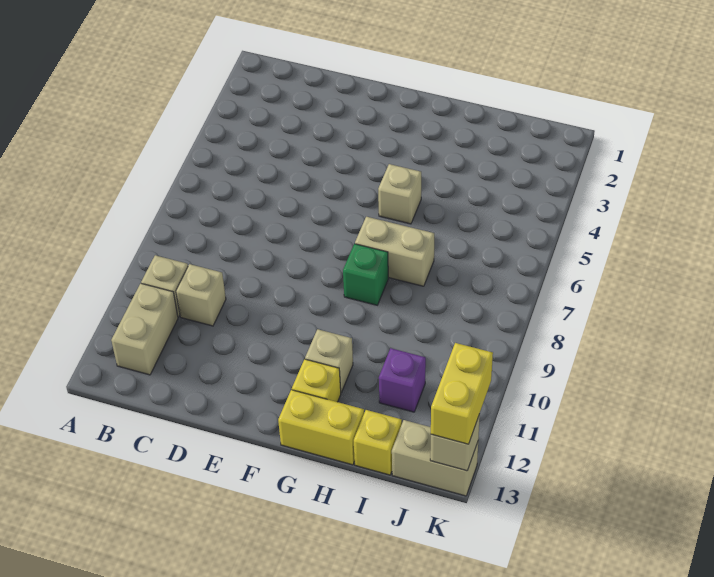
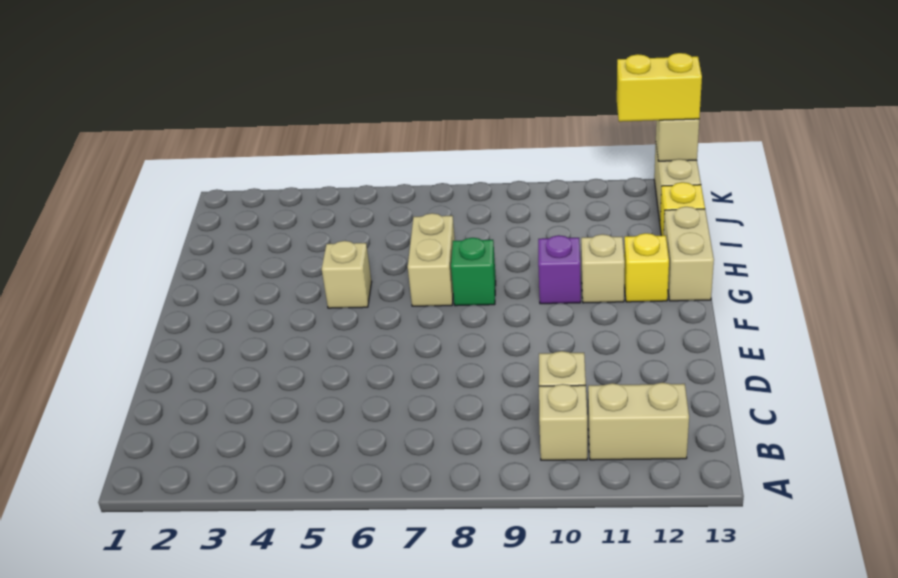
yellow 1x2 brick [278,390,364,465] -> tan 1x2 brick [664,207,714,301]
purple 1x1 brick [379,348,426,412] -> purple 1x1 brick moved to [538,235,581,304]

